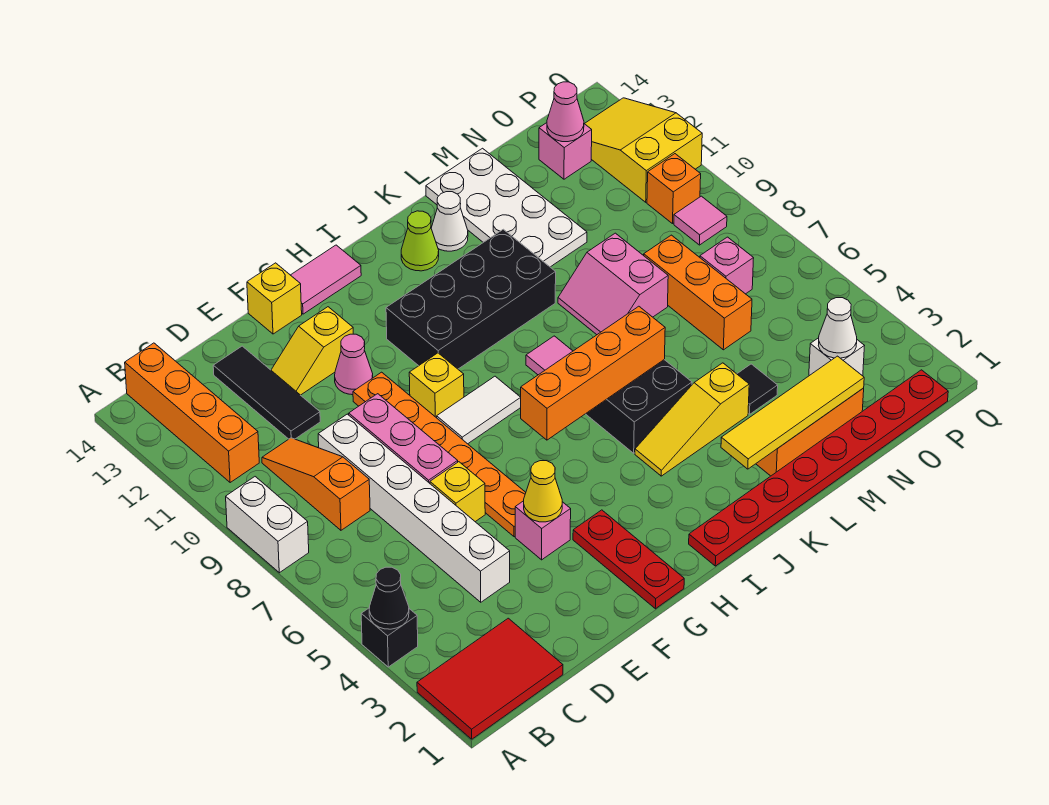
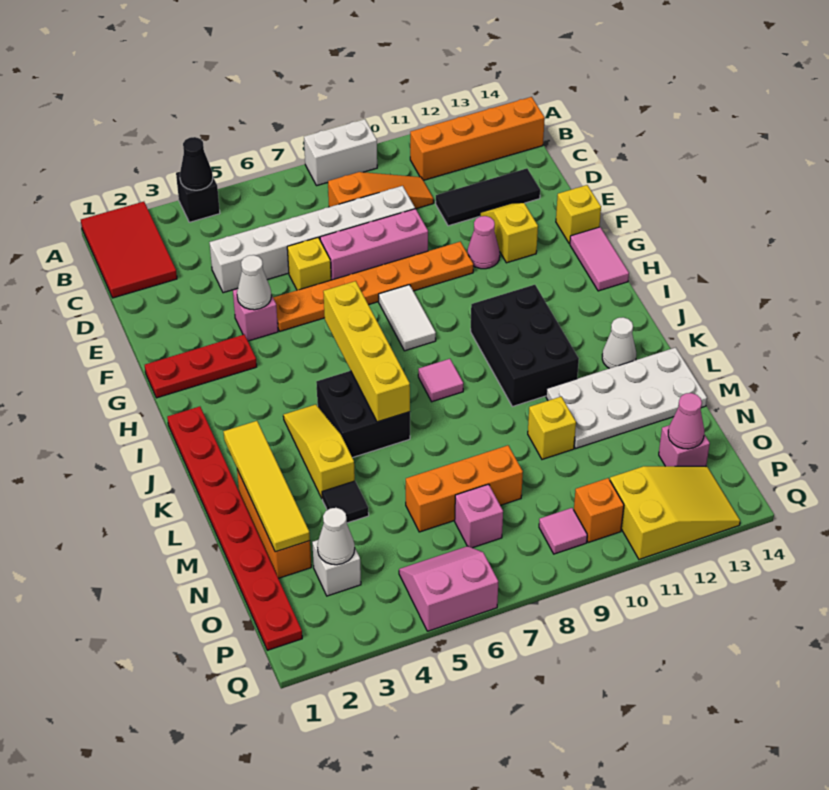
yellow 1x1 cone [524,461,562,522] -> white 1x1 cone [237,255,271,310]
yellow 1x1 brick [409,353,464,418] -> yellow 1x1 brick moved to [528,397,576,459]
orange 1x4 brick [521,306,665,440] -> yellow 1x4 brick [323,281,410,422]
black 2x4 brick [386,229,556,369] -> black 2x3 brick [471,285,579,407]
lime 1x1 cone [401,211,439,271] -> none
pink 2x2 slope [558,233,668,335] -> pink 2x2 slope moved to [399,546,498,631]

